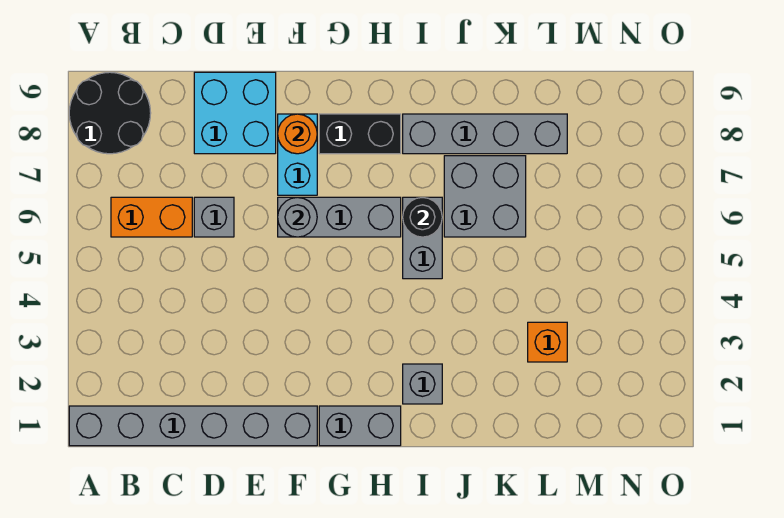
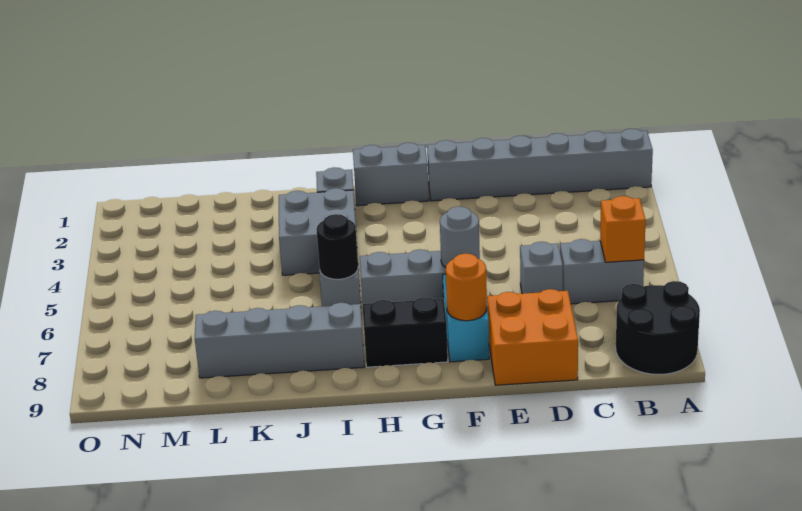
orange 1x2 brick [111,197,192,237] -> grey 1x2 brick [560,239,644,304]
cyan 2x2 brick [194,72,276,154] -> orange 2x2 brick [487,289,578,385]
grey 2x2 brick [444,156,526,237] -> grey 2x2 brick moved to [279,188,358,275]
orange 1x1 brick [528,322,567,362] -> orange 1x1 brick moved to [600,196,646,262]

